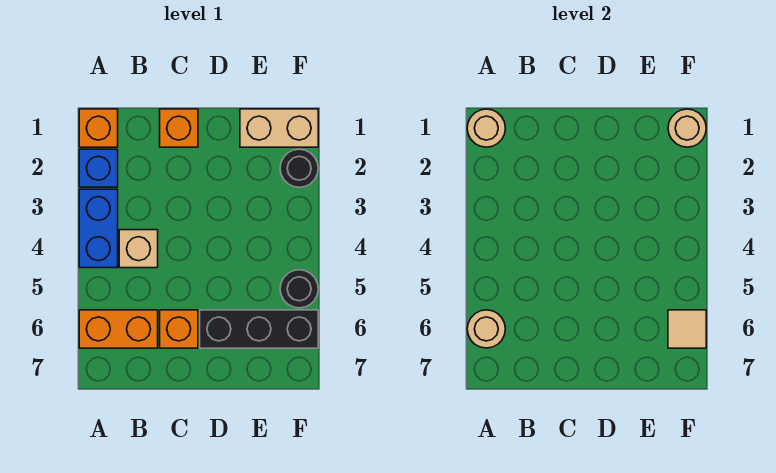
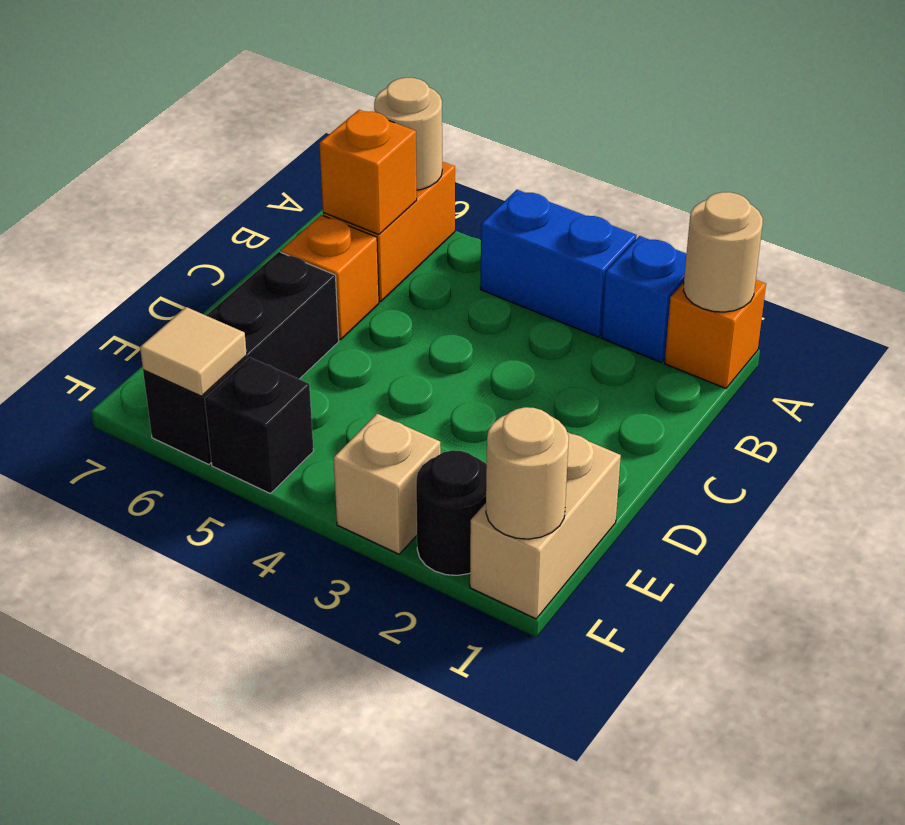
tan 1x1 brick [119,230,158,268] -> tan 1x1 brick moved to [334,414,441,554]
orange 1x1 brick [160,109,198,147] -> orange 1x1 brick moved to [319,110,417,235]
black 1x1 round brick [280,270,318,308] -> black 1x1 brick [205,358,314,493]

